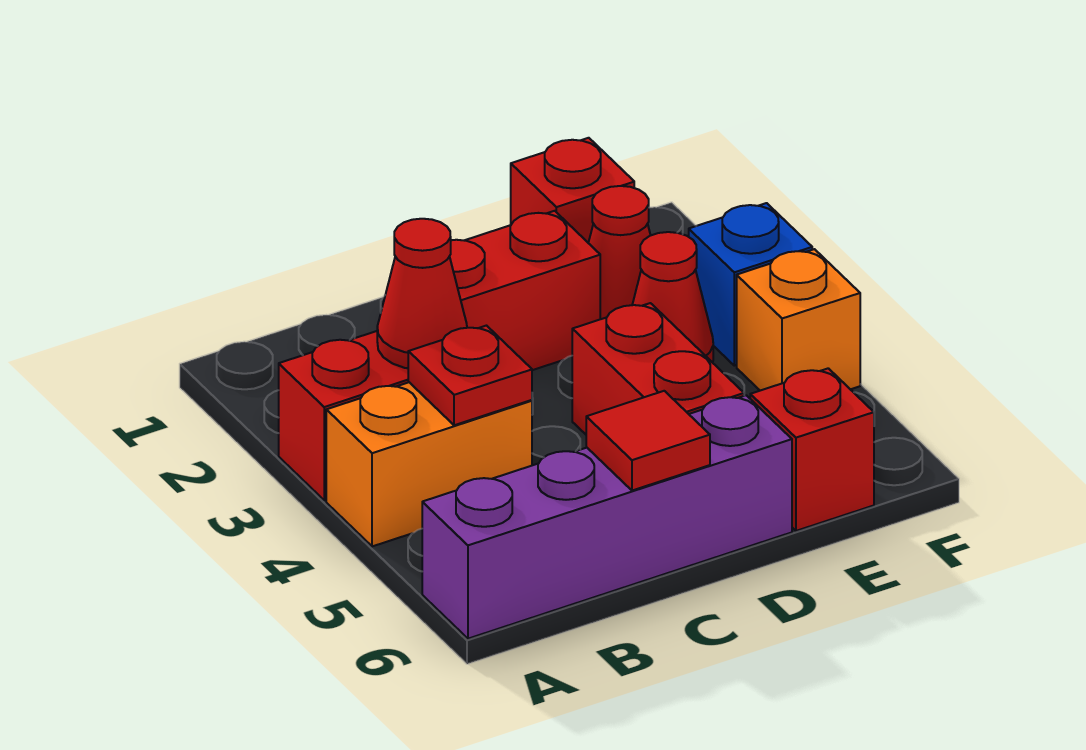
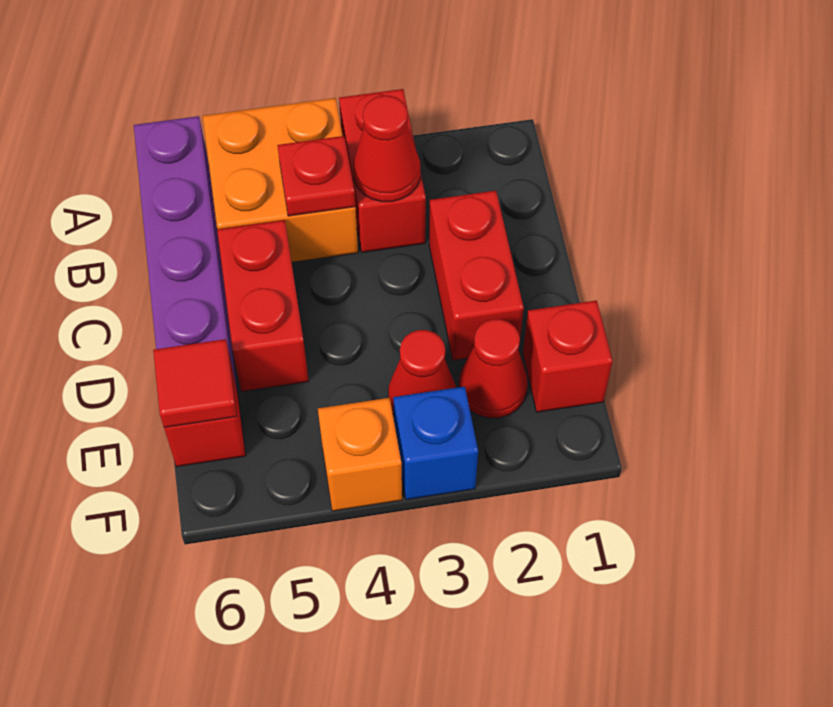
orange 1x2 brick [326,382,532,546] -> orange 2x2 brick [203,98,358,262]
red 1x1 tile [586,391,710,491] -> red 1x1 tile moved to [153,339,237,428]
red 1x2 brick [572,303,744,434] -> red 1x2 brick turned to [217,220,309,392]

